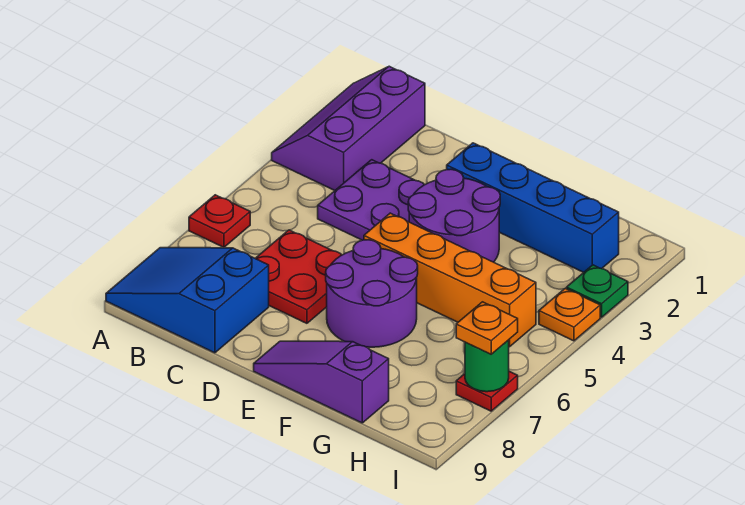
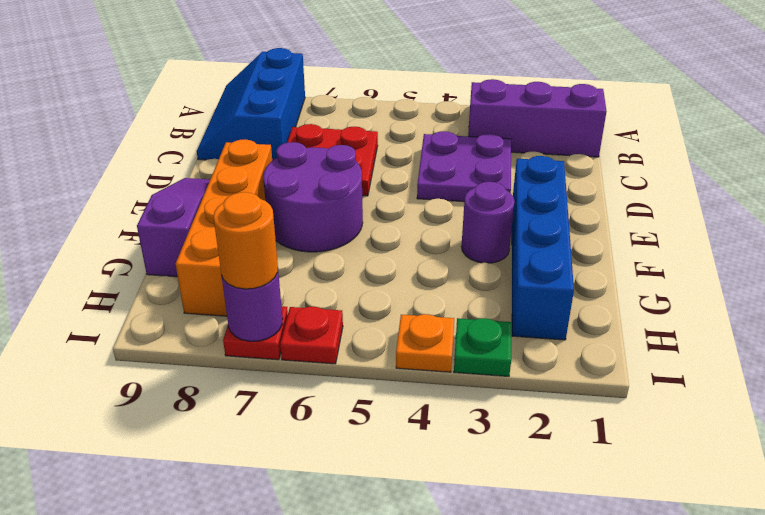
red 1x1 plate [189,195,250,247] -> red 1x1 plate moved to [280,307,343,364]
blue 2x3 slope [106,248,269,353] -> blue 2x3 slope turned to [197,48,305,160]
purple 2x2 round brick [408,169,500,262] -> purple 1x1 round brick [461,182,515,263]
orange 1x4 brick [364,213,536,347] -> orange 1x4 brick moved to [176,139,272,316]
green 1x1 round brick [465,340,509,392] -> purple 1x1 round brick [222,273,283,341]
orange 1x1 plate [456,302,518,354] -> orange 1x1 round brick [214,192,278,289]

